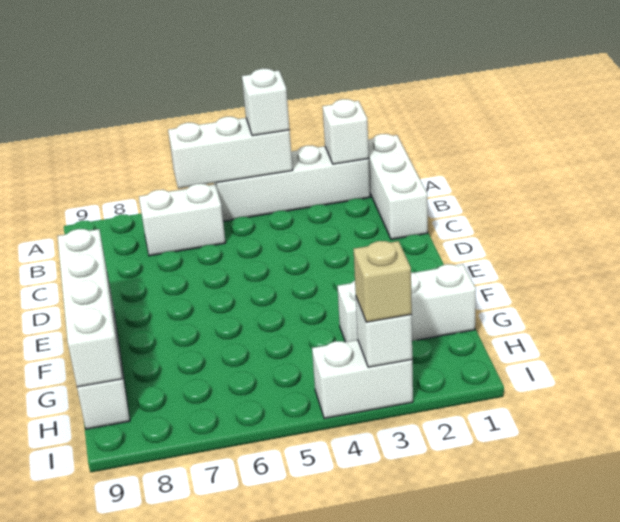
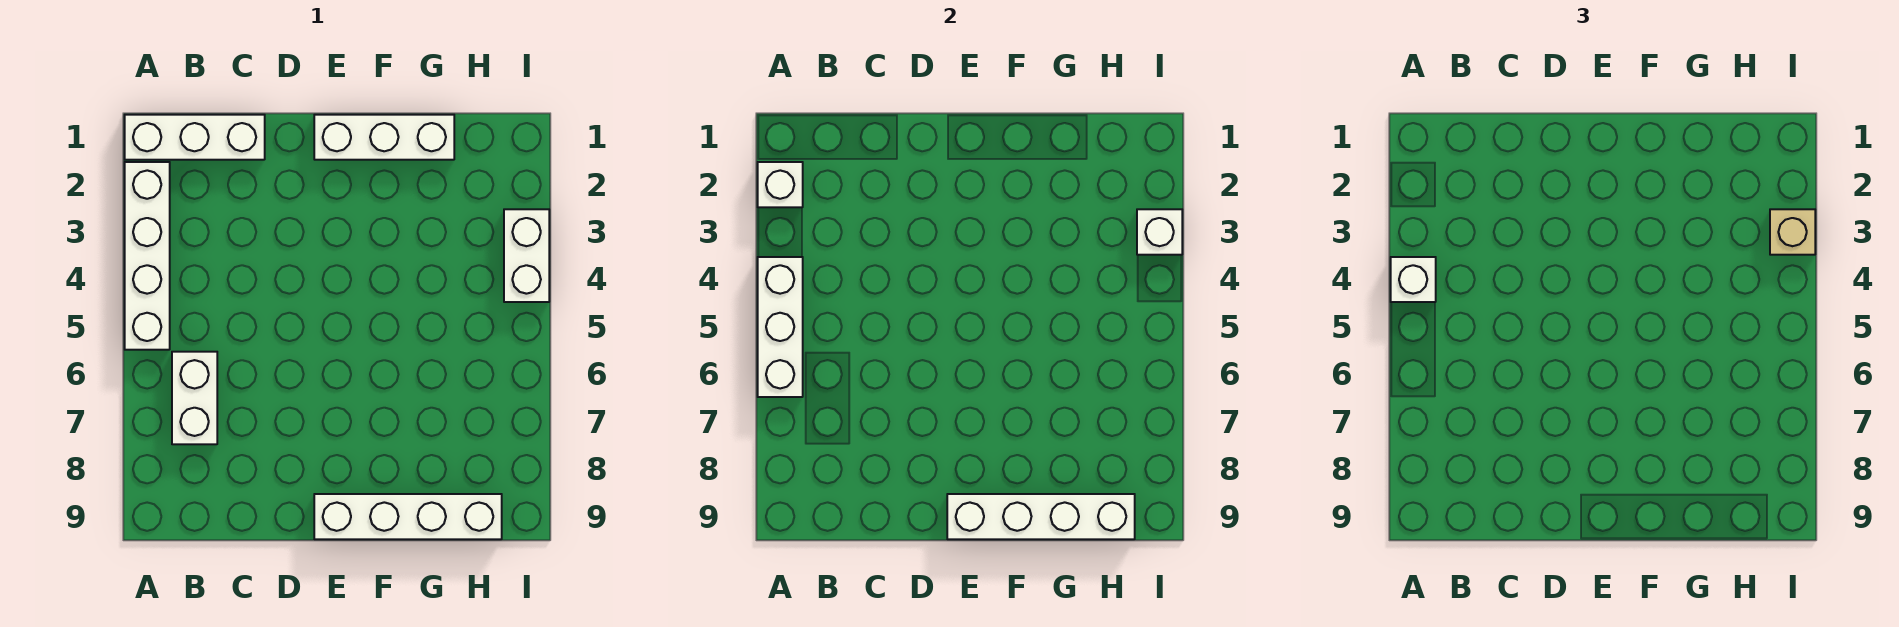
white 1x3 brick [337,264,476,342] -> white 1x3 brick turned to [314,115,454,160]

